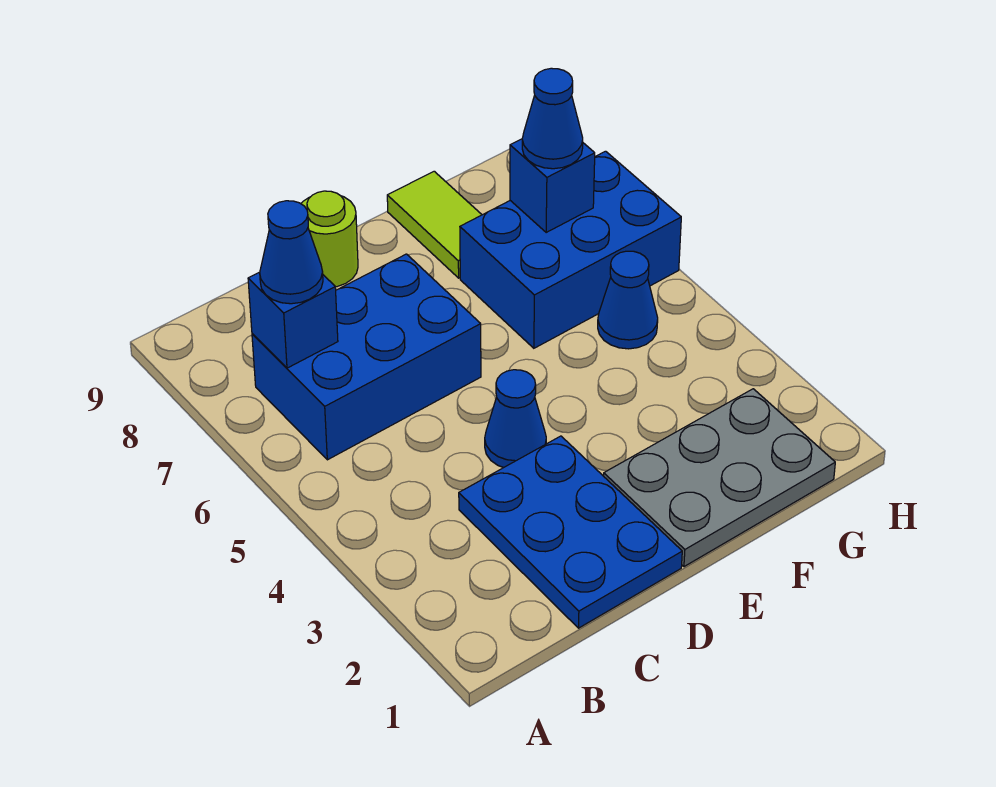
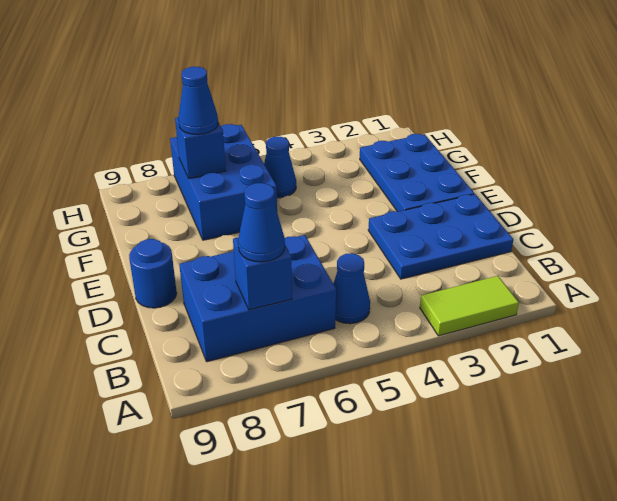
blue 2x3 brick [252,254,481,460] -> blue 2x3 brick turned to [179,235,336,362]
blue 1x1 cone [485,370,546,468] -> blue 1x1 cone moved to [333,253,370,324]
lime 1x1 round brick [301,191,358,287] -> blue 1x1 round brick [129,239,177,308]
grey 2x3 plate [604,389,835,567] -> blue 2x3 plate [360,134,474,212]
lime 1x2 tile [387,171,482,278] -> lime 1x2 tile moved to [420,276,519,336]

